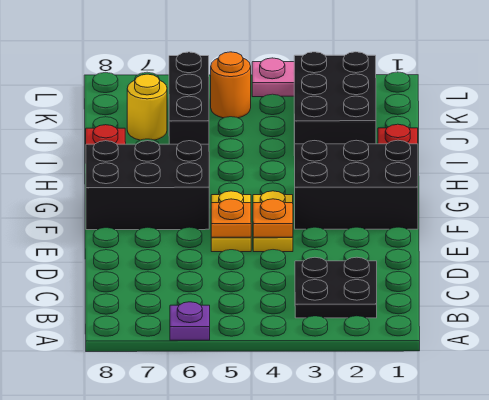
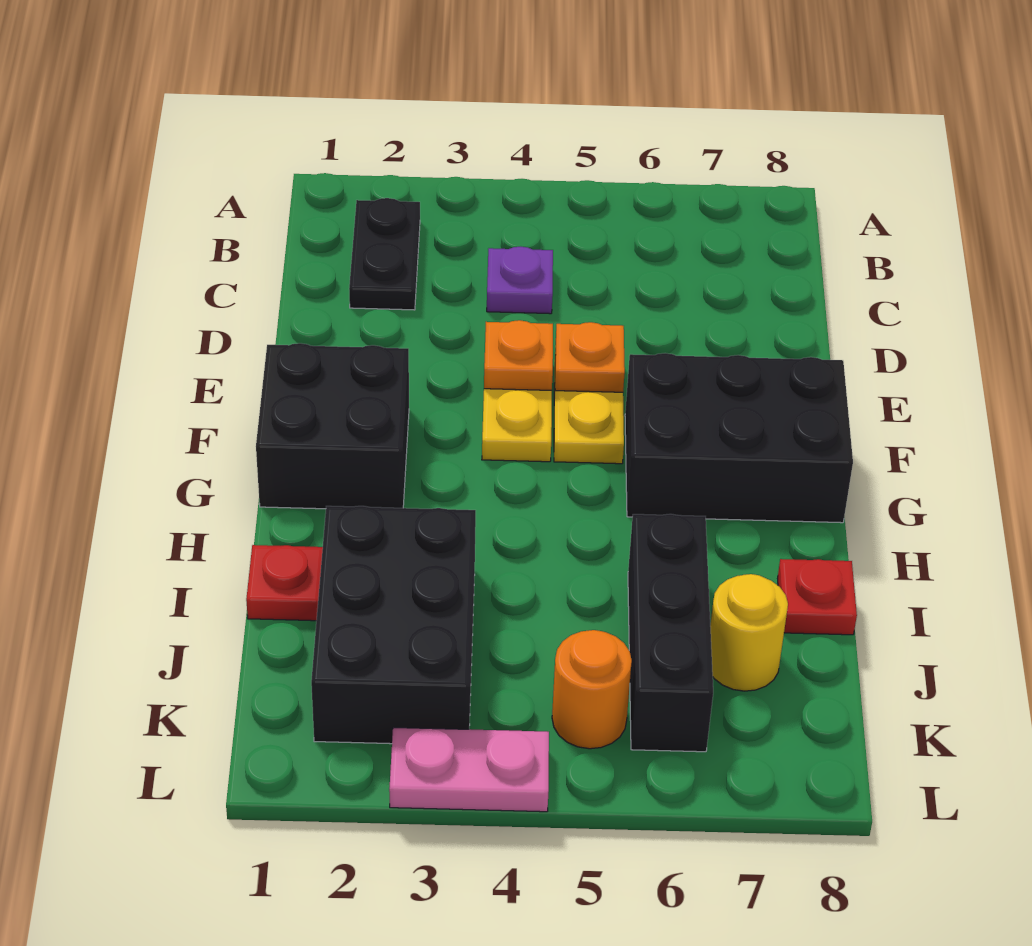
purple 1x1 plate [170,302,210,340] -> purple 1x1 plate moved to [487,247,553,314]
black 2x2 plate [295,257,377,318] -> black 1x2 plate [349,198,420,310]
black 2x3 brick [295,140,418,229] -> black 2x2 brick [256,343,409,509]

